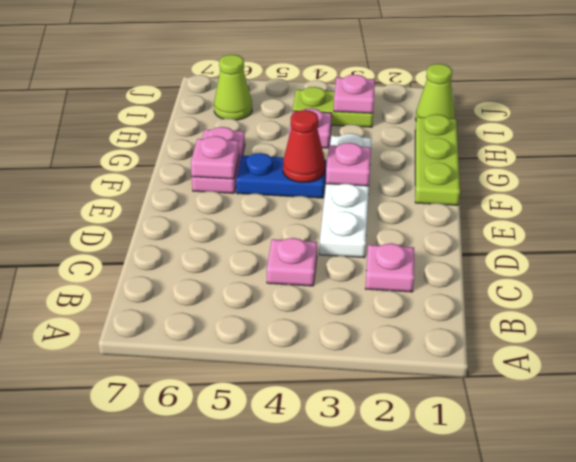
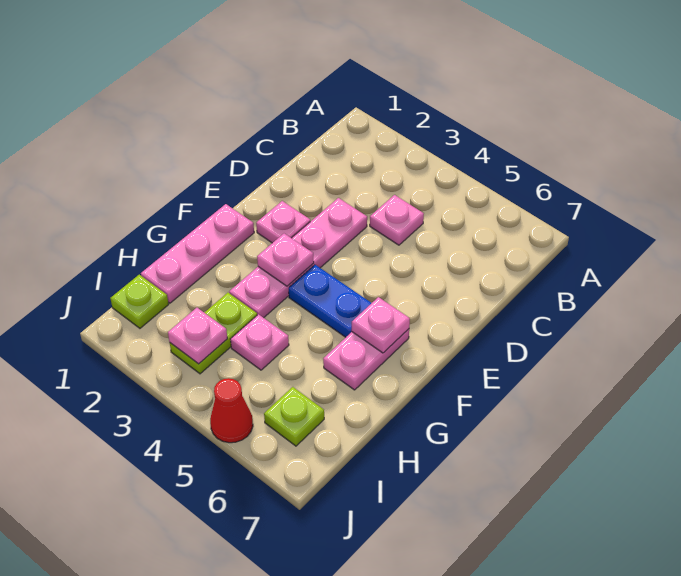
pink 1x1 plate [366,243,414,292] -> pink 1x1 plate moved to [256,201,310,243]
white 1x4 plate [319,133,372,258] -> pink 1x4 plate [229,198,367,318]
lime 1x3 plate [415,114,460,205] -> pink 1x3 plate [141,204,254,303]
red 1x1 cone [283,110,325,183] -> red 1x1 cone moved to [210,378,253,443]
lime 1x1 cone [416,64,455,119] -> lime 1x1 plate [110,275,169,328]
lime 1x2 plate [293,87,373,127] -> lime 1x2 plate turned to [170,293,257,374]
lime 1x1 cone [214,55,252,120] -> lime 1x1 plate [264,387,324,446]

